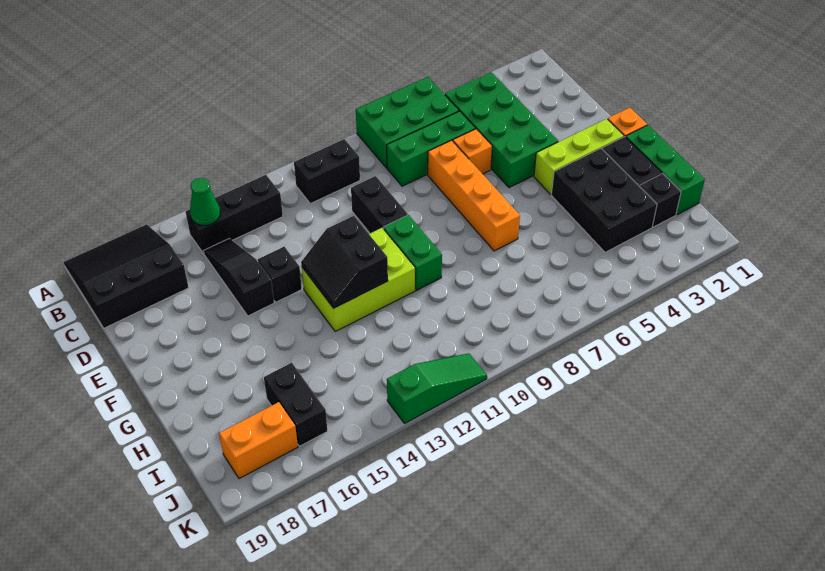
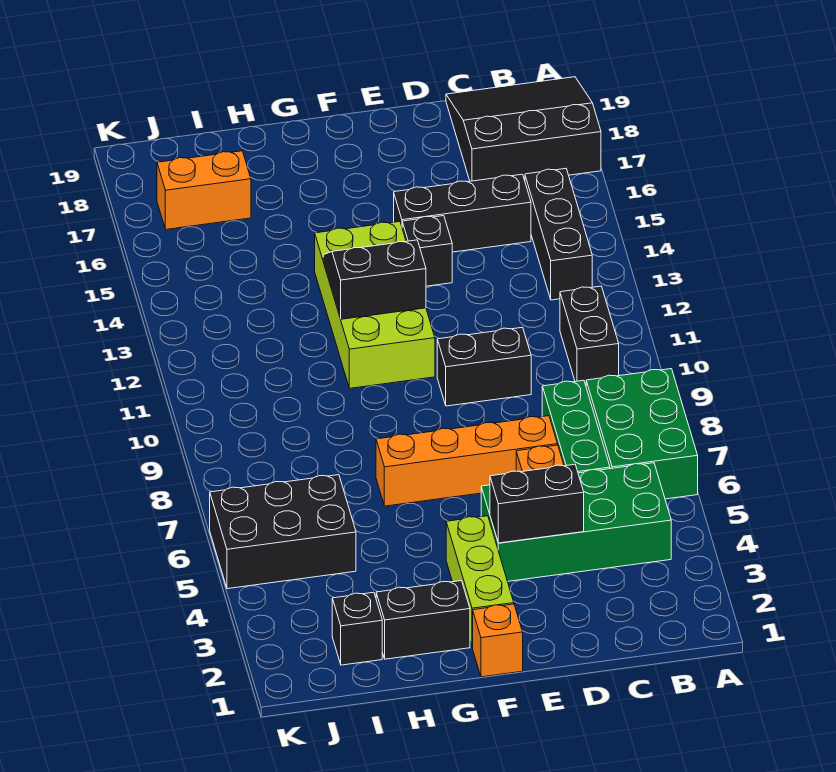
black 3x3 slope [64,224,189,328] -> black 3x3 slope turned to [446,77,601,181]
green 1x1 cone [190,178,220,226] -> none
black 1x3 slope [204,238,274,316] -> black 1x3 brick [394,174,531,252]
green 1x2 brick [383,215,442,290] -> none
lime 2x3 brick [302,228,415,331] -> lime 2x4 brick [315,222,435,388]
green 1x3 brick [626,125,705,215] -> none
black 2x3 brick [551,148,657,252] -> black 2x3 brick moved to [210,475,356,589]
black 1x2 brick [264,363,327,446] -> black 1x2 brick moved to [490,464,584,543]
orange 1x2 brick [219,402,298,479] -> orange 1x2 brick turned to [157,151,251,229]
green 1x3 slope [387,353,487,424] -> none

